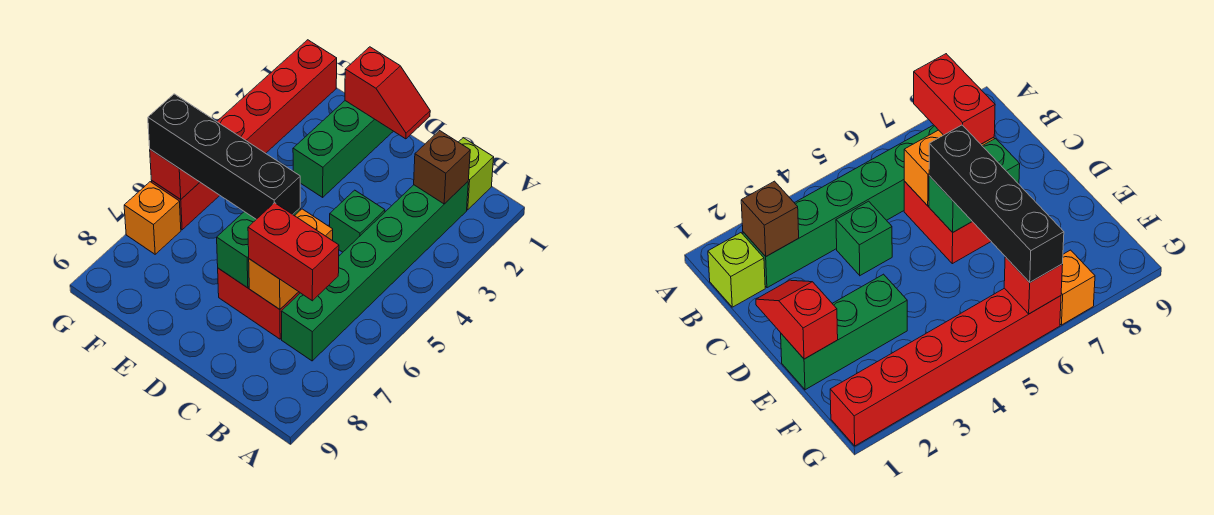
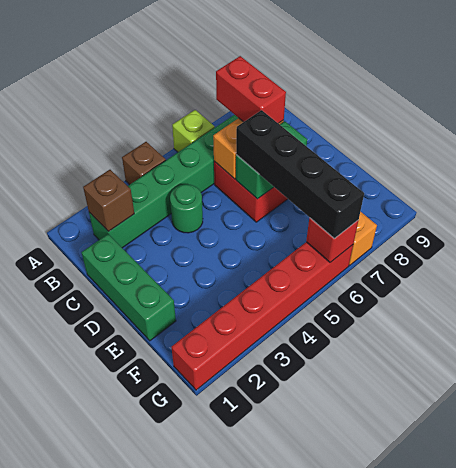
none -> brown 1x1 brick [122,142,166,185]
lime 1x1 brick [459,138,494,210] -> lime 1x1 brick moved to [172,110,215,152]
green 1x1 brick [330,190,385,252] -> green 1x1 round brick [170,184,203,233]
red 1x2 slope [345,47,430,139] -> none
green 1x3 brick [293,101,393,197] -> green 1x3 brick turned to [82,234,176,341]

